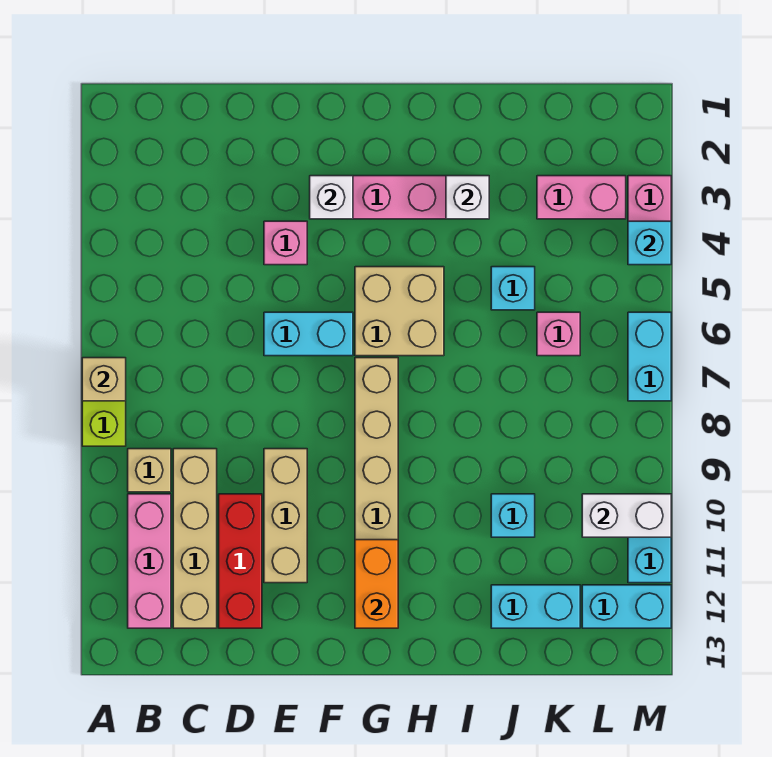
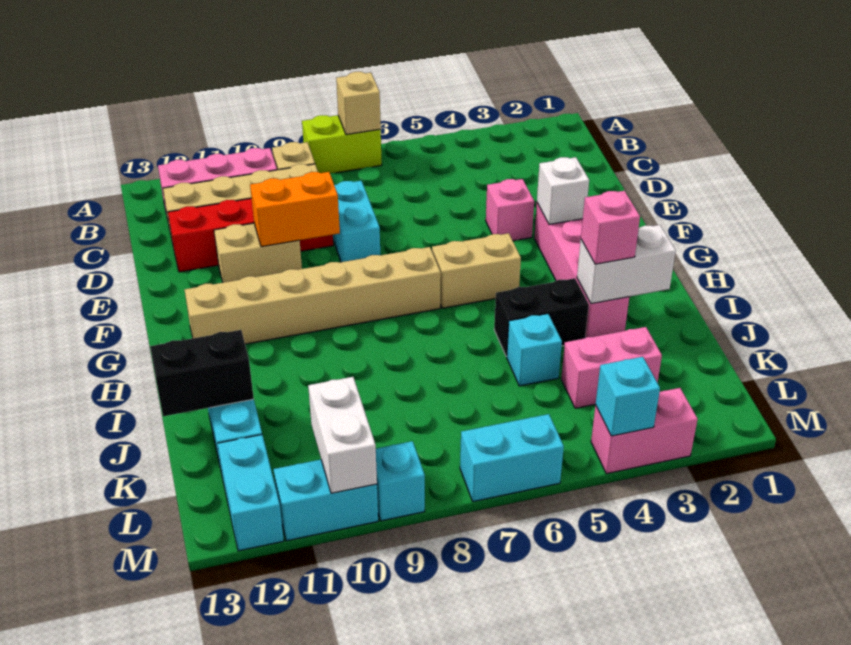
red 1x3 brick [219,494,262,628] -> red 1x4 brick [168,198,333,272]
cyan 1x2 brick [264,312,353,356] -> cyan 1x2 brick moved to [333,181,380,262]
tan 1x3 brick [264,449,307,583] -> tan 1x2 brick [214,223,302,283]
tan 2x2 brick [355,267,444,356] -> tan 1x2 brick [432,233,521,308]
orange 1x2 brick [355,540,398,628] -> orange 1x2 brick moved to [250,172,340,247]
white 1x1 brick [446,176,489,219] -> white 1x2 brick [577,225,676,304]
none -> black 1x2 brick [494,278,589,356]
cyan 1x1 brick [491,494,535,537] -> cyan 1x1 brick moved to [376,441,425,521]
none -> black 1x2 brick [150,330,254,416]
pink 1x2 brick [537,176,626,219] -> pink 1x2 brick turned to [561,327,662,408]
pink 1x1 brick [537,312,580,356] -> pink 1x1 brick moved to [581,191,640,264]

